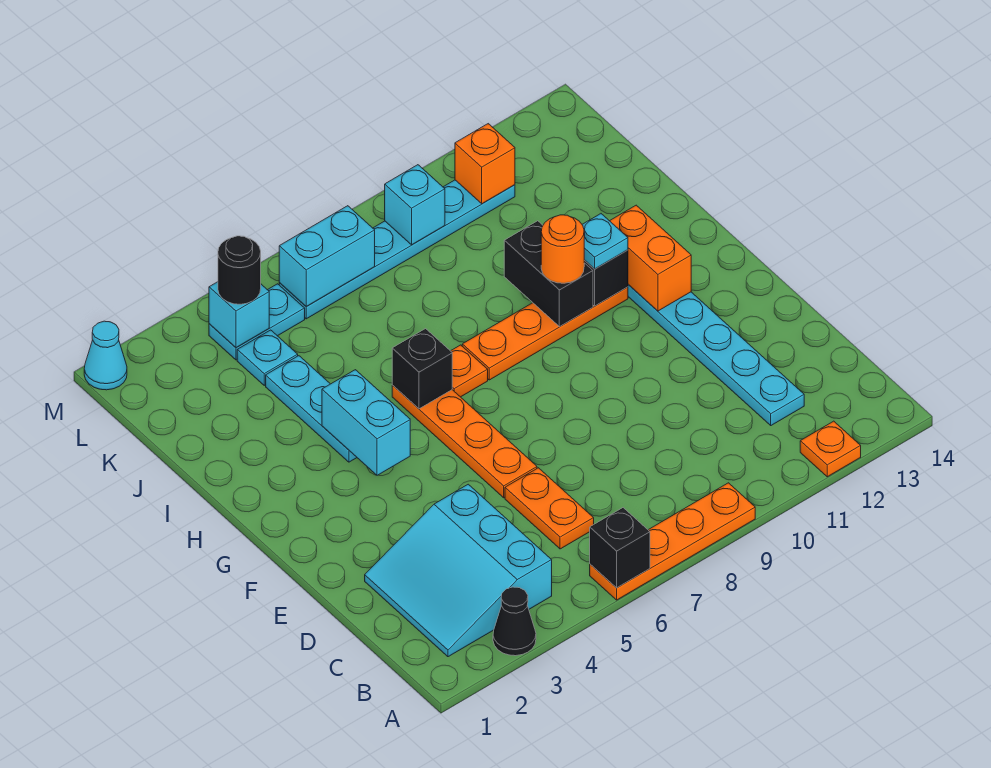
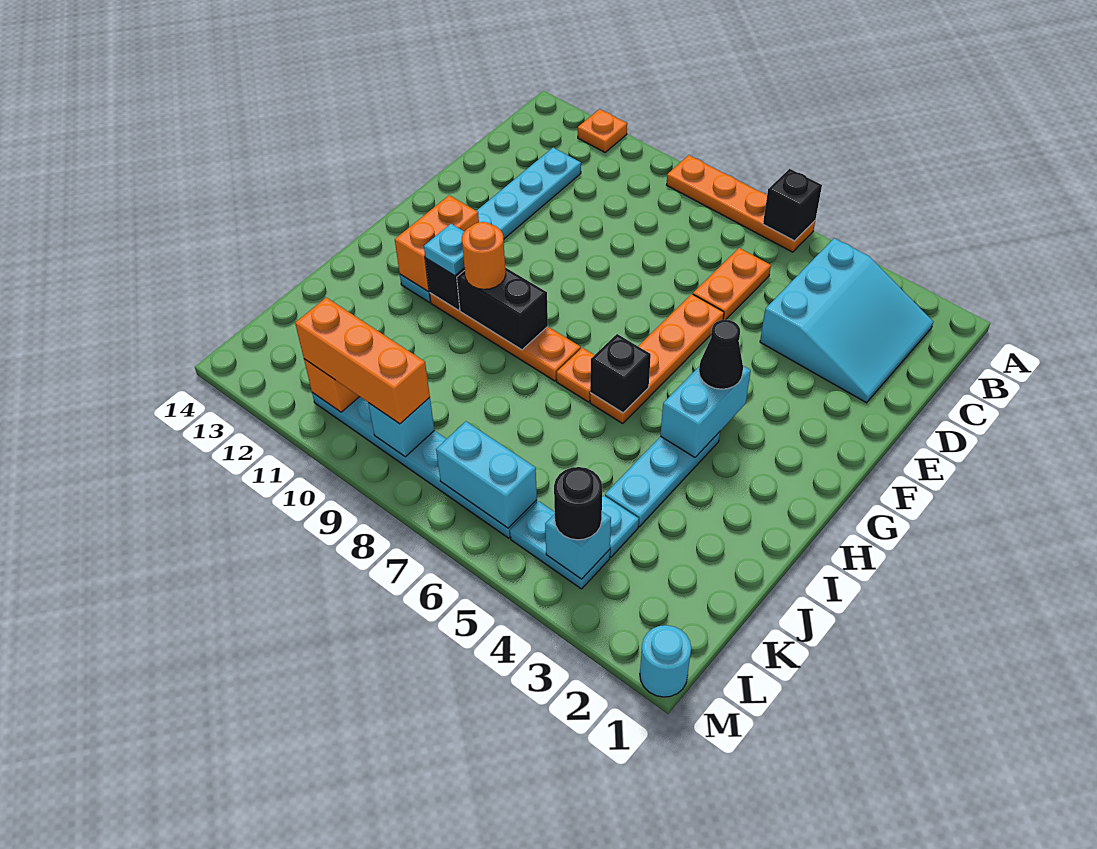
black 1x1 cone [493,587,536,656] -> black 1x1 cone moved to [699,320,743,389]
black 1x2 brick [504,221,593,327] -> black 1x2 brick turned to [457,267,548,350]
none -> orange 1x3 brick [295,298,430,424]
cyan 1x1 cone [84,321,127,390] -> cyan 1x1 round brick [640,625,691,697]

